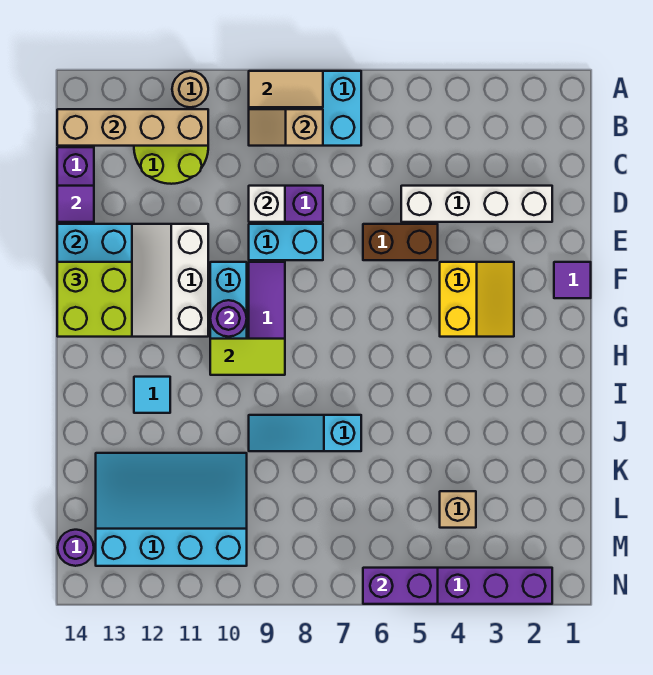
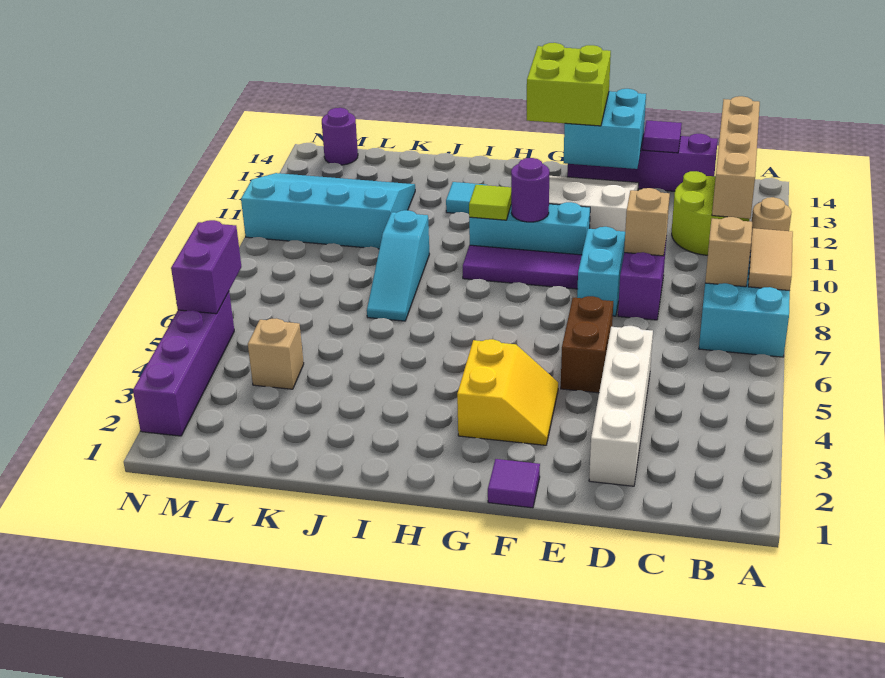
white 1x1 brick [249,186,285,222] -> tan 1x1 brick [624,188,670,256]
yellow 2x2 slope [440,262,514,337] -> yellow 2x2 slope turned to [457,339,558,445]
lime 1x2 tile [210,339,285,375] -> lime 1x1 tile [469,185,511,220]
cyan 1x3 slope [249,415,361,451] -> cyan 1x3 slope turned to [367,210,429,321]
cyan 3x4 slope [96,453,247,566] -> cyan 3x4 slope turned to [241,173,415,249]

